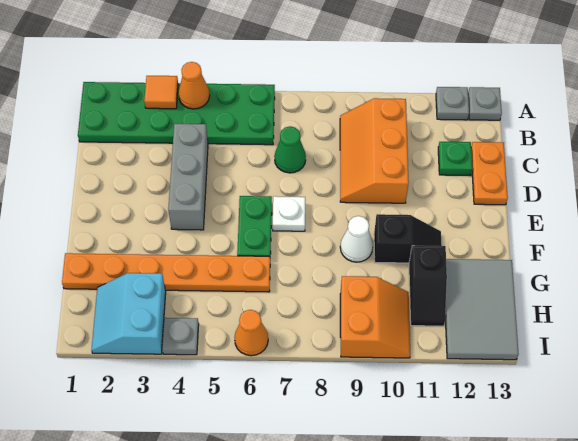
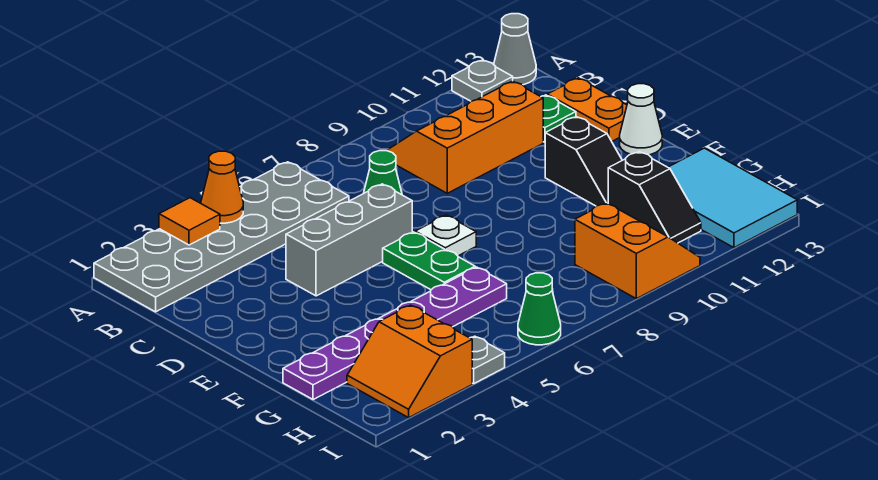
green 2x6 plate [78,82,275,145] -> grey 2x6 plate [94,162,349,312]
grey 1x1 plate [468,87,502,120] -> grey 1x1 cone [494,14,536,85]
orange 2x3 slope [340,98,409,203] -> orange 2x3 slope turned to [387,81,543,193]
grey 1x3 brick [168,124,208,230] -> grey 1x3 brick turned to [286,184,412,296]
white 1x1 cone [340,216,373,262] -> white 1x1 cone moved to [620,84,662,155]
black 1x2 slope [374,214,442,263] -> black 1x2 slope turned to [545,117,622,206]
orange 1x6 plate [62,253,270,292] -> purple 1x6 plate [283,267,507,400]
grey 2x3 tile [445,259,518,360] -> cyan 2x3 tile [668,148,797,248]
cyan 2x2 slope [91,273,166,354] -> orange 2x2 slope [347,305,472,418]
orange 1x1 cone [235,310,268,356] -> green 1x1 cone [518,273,561,345]

